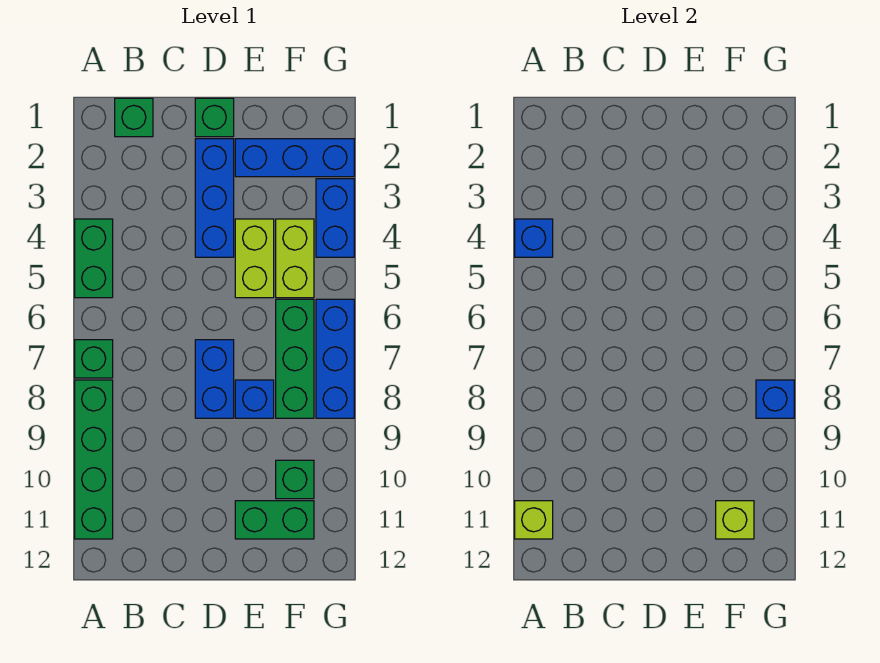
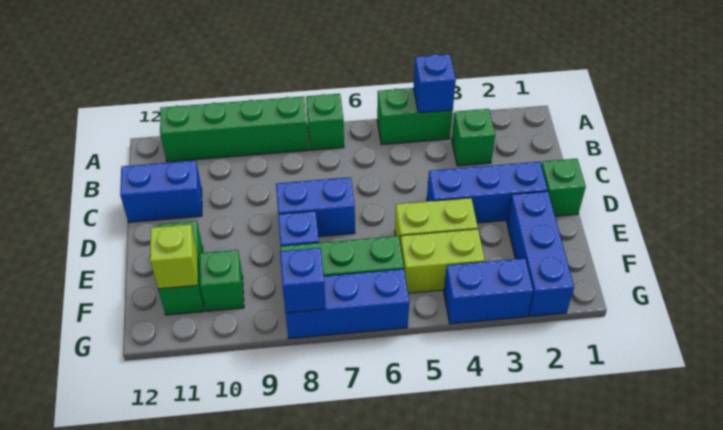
lime 1x1 brick [515,501,553,539] -> none
green 1x1 brick [115,98,153,137] -> green 1x1 brick moved to [452,109,495,166]
none -> blue 1x2 brick [120,160,202,222]

